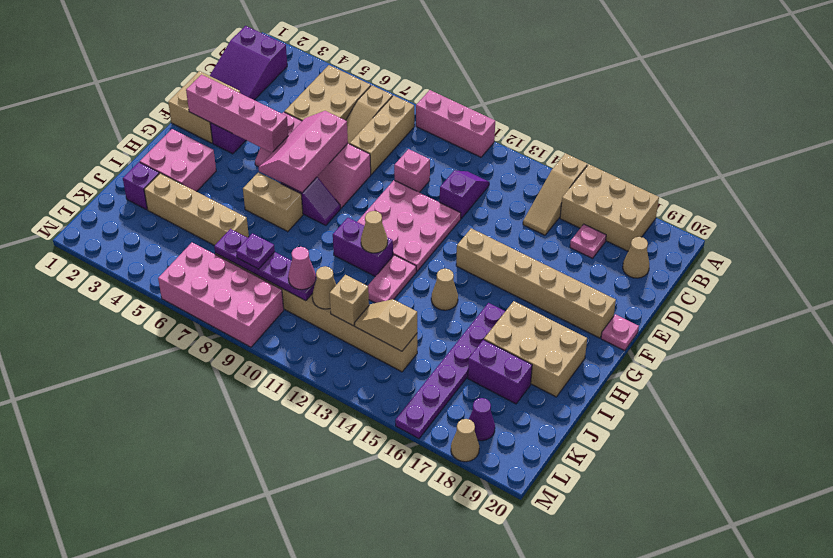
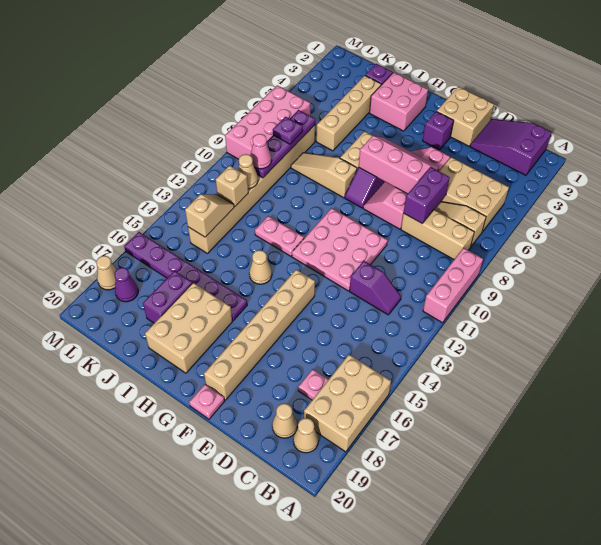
tan 1x3 slope [523,153,587,235] -> tan 1x3 slope moved to [291,153,357,198]
pink 1x1 brick [394,149,430,192] -> none
pink 1x4 brick [186,75,288,153] -> none
purple 1x2 brick [333,218,393,277] -> purple 1x2 brick moved to [404,167,450,223]
tan 1x1 cone [361,211,388,253] -> tan 1x1 cone moved to [293,418,319,453]

